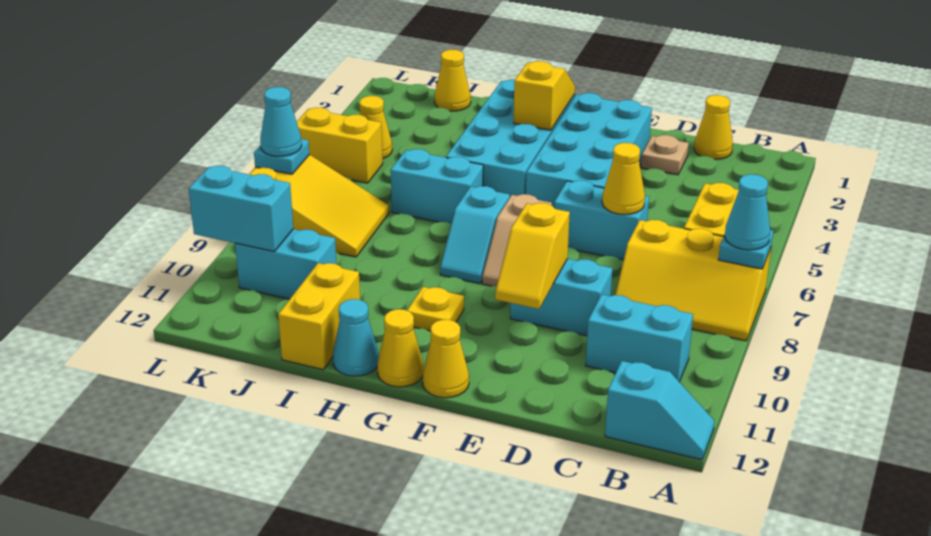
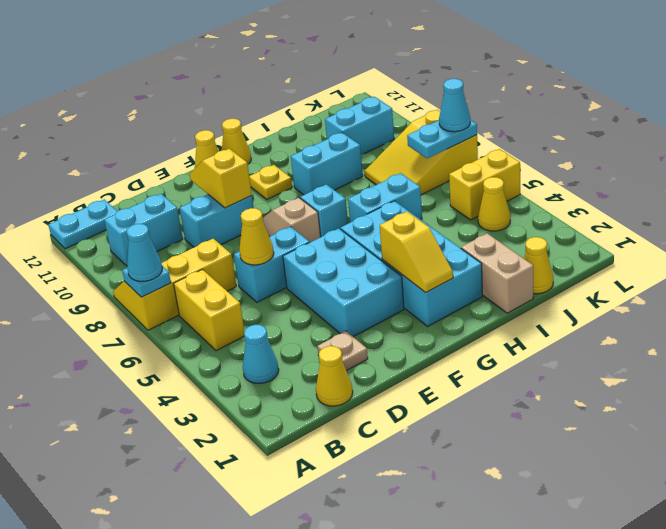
cyan 1x2 slope [605,361,715,460] -> cyan 1x2 plate [49,199,117,249]
cyan 2x4 brick [526,93,652,207] -> cyan 2x3 brick [283,228,404,337]
cyan 1x1 cone [333,299,379,376] -> cyan 1x1 cone moved to [243,325,279,383]
none -> tan 1x2 brick [461,233,533,313]
yellow 1x2 brick [278,263,360,370] -> none
cyan 1x2 brick [189,166,293,252] -> cyan 1x2 brick moved to [291,133,363,195]
cyan 1x1 plate [254,139,309,174] -> cyan 1x2 plate [407,120,477,159]

